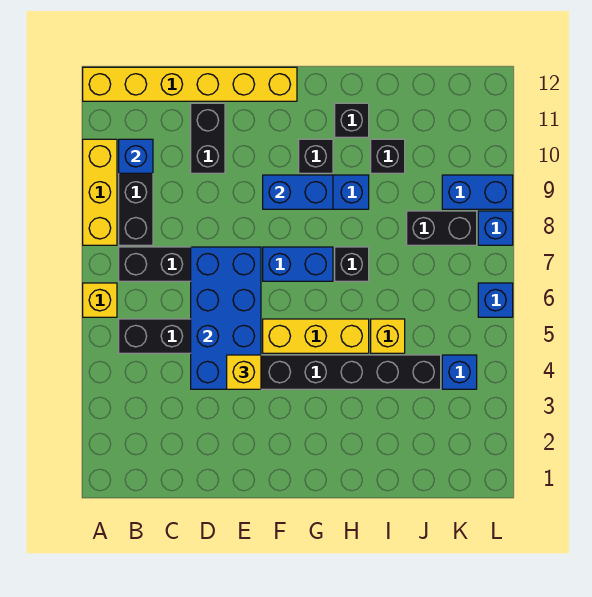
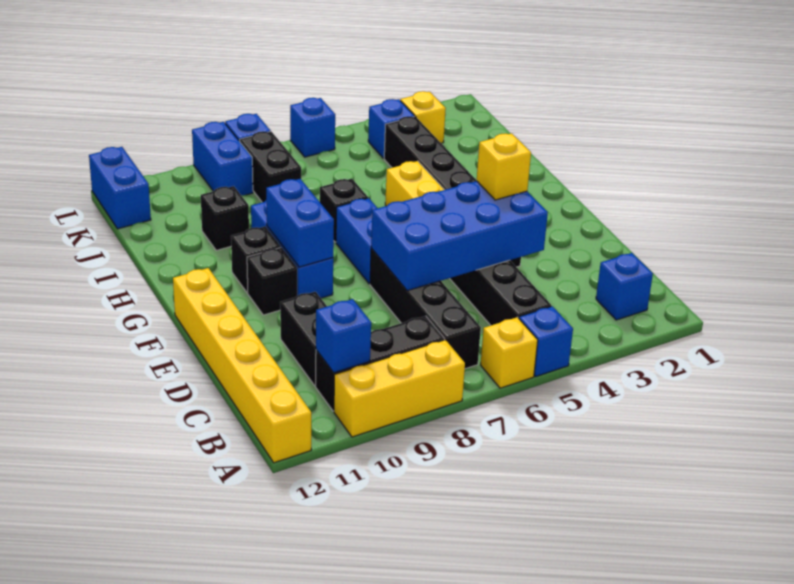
none -> blue 1x1 brick [519,306,573,376]
none -> blue 1x1 brick [596,253,653,320]
black 1x2 brick [191,103,225,173] -> black 1x2 brick turned to [280,292,327,386]
black 1x1 brick [335,103,369,137] -> black 1x1 brick moved to [247,248,297,315]
yellow 1x1 brick [371,319,405,353] -> yellow 1x1 brick moved to [400,91,446,143]
none -> blue 1x2 brick [89,147,151,229]

